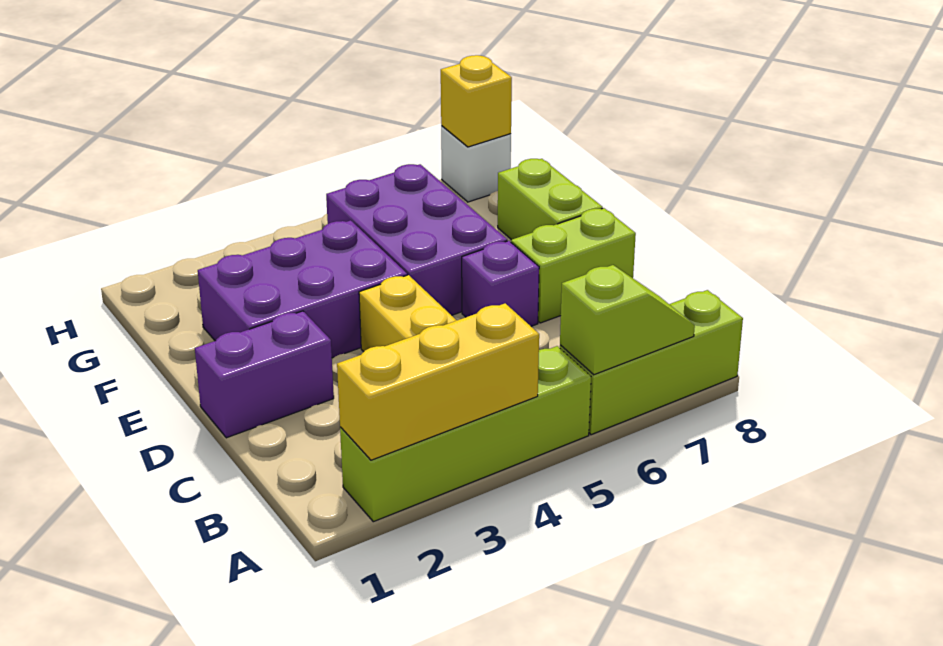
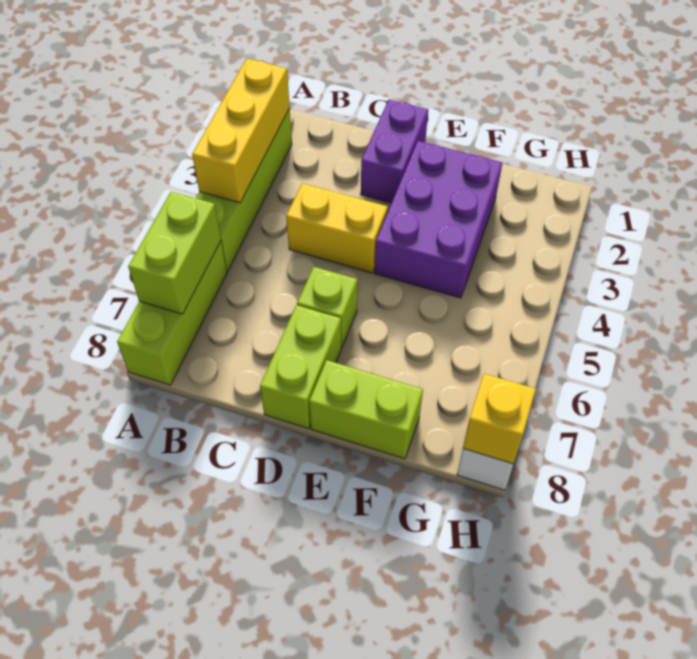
lime 1x2 slope [560,265,695,375] -> lime 1x2 brick [128,192,221,314]
purple 1x1 brick [462,241,539,326] -> lime 1x1 brick [297,267,357,347]
purple 2x3 brick [326,164,507,315] -> none

